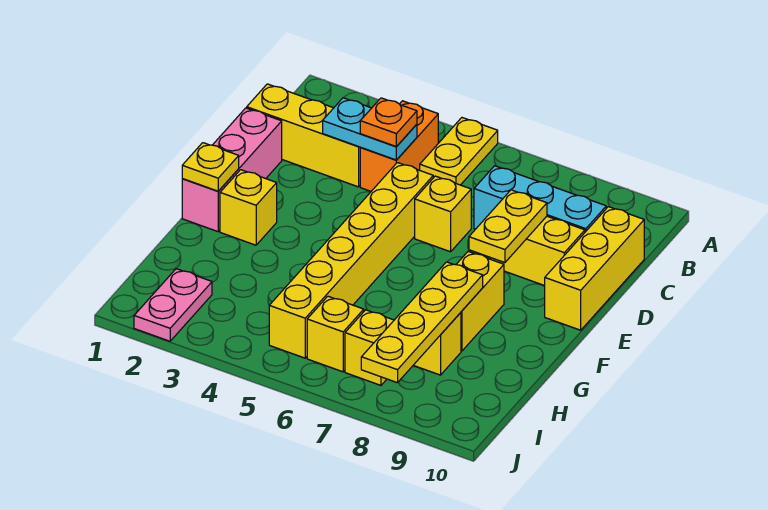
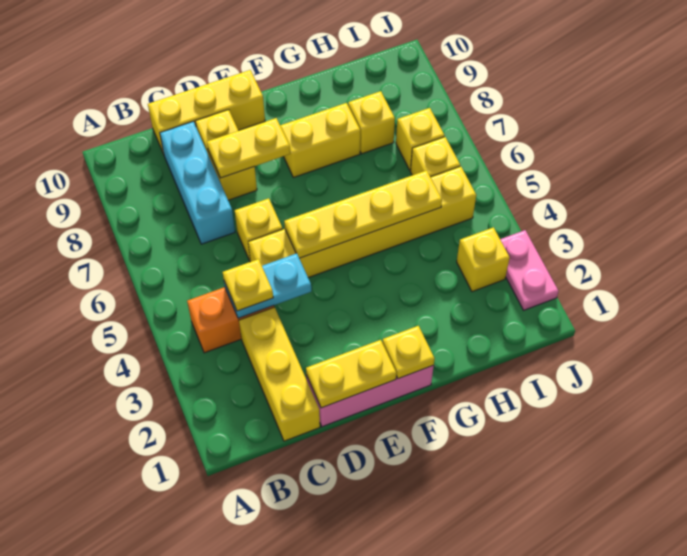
yellow 1x2 plate [420,118,498,185] -> yellow 1x2 plate moved to [306,340,396,408]
cyan 1x2 plate [323,98,417,160] -> cyan 1x2 plate turned to [224,253,311,318]
orange 1x1 plate [360,98,417,147] -> yellow 1x1 plate [223,259,273,311]
yellow 1x1 brick [220,170,277,245] -> yellow 1x1 brick moved to [457,227,510,292]
yellow 1x4 plate [361,262,483,383] -> yellow 1x4 plate moved to [284,170,442,258]
pink 1x2 plate [134,269,212,341] -> pink 1x2 plate turned to [500,230,559,310]

